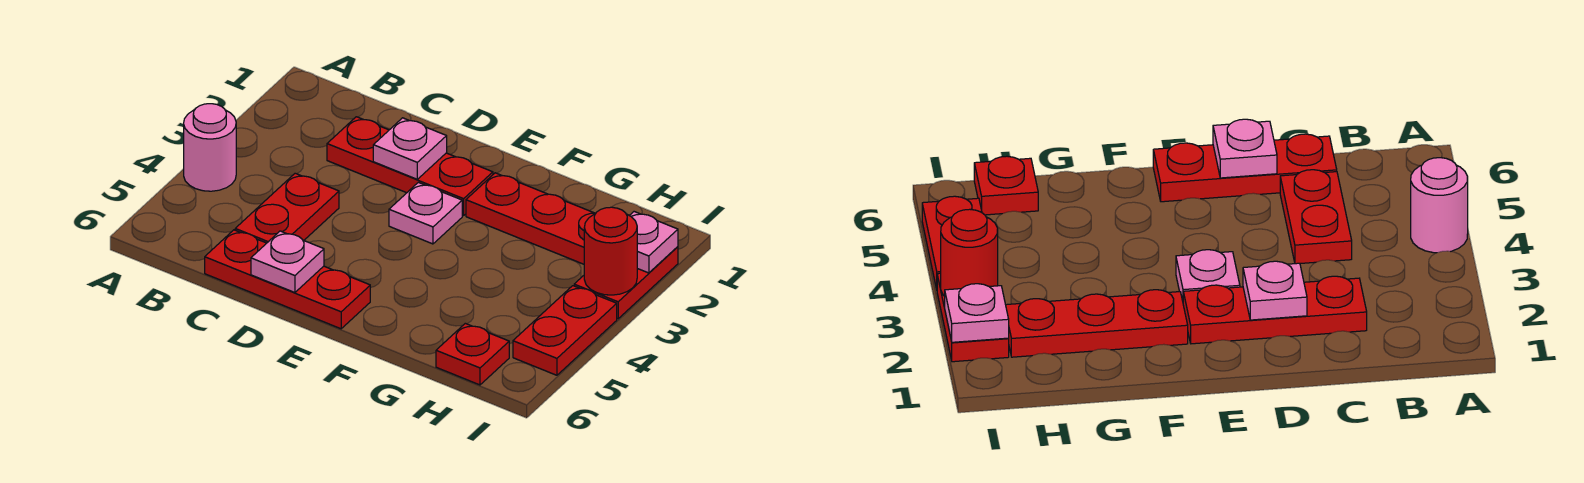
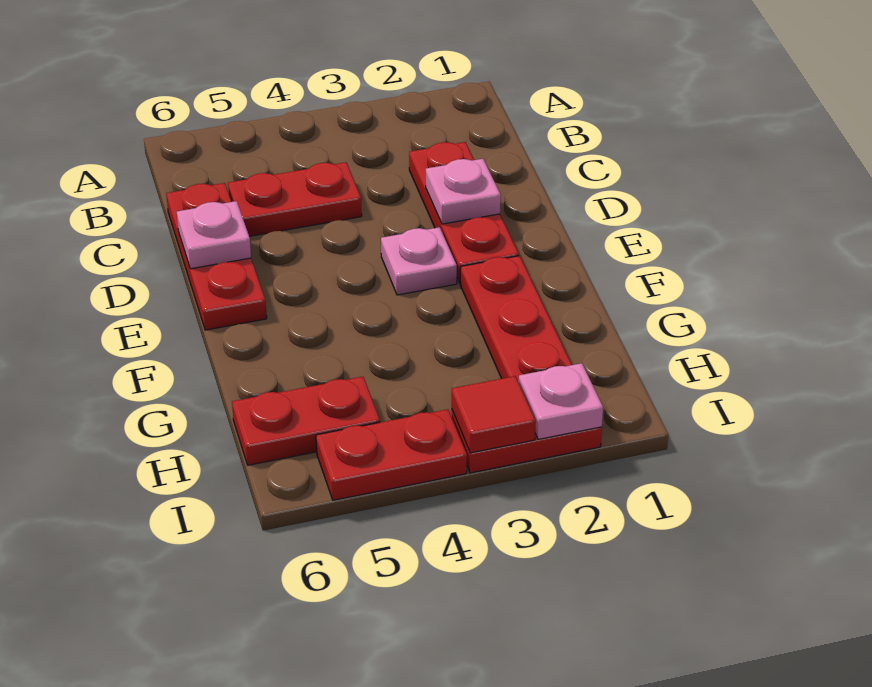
pink 1x1 round brick [184,104,236,191] -> none
red 1x1 plate [436,323,509,385] -> red 1x2 plate [232,377,380,465]
red 1x1 round brick [584,207,637,295] -> red 1x1 tile [452,376,536,453]

